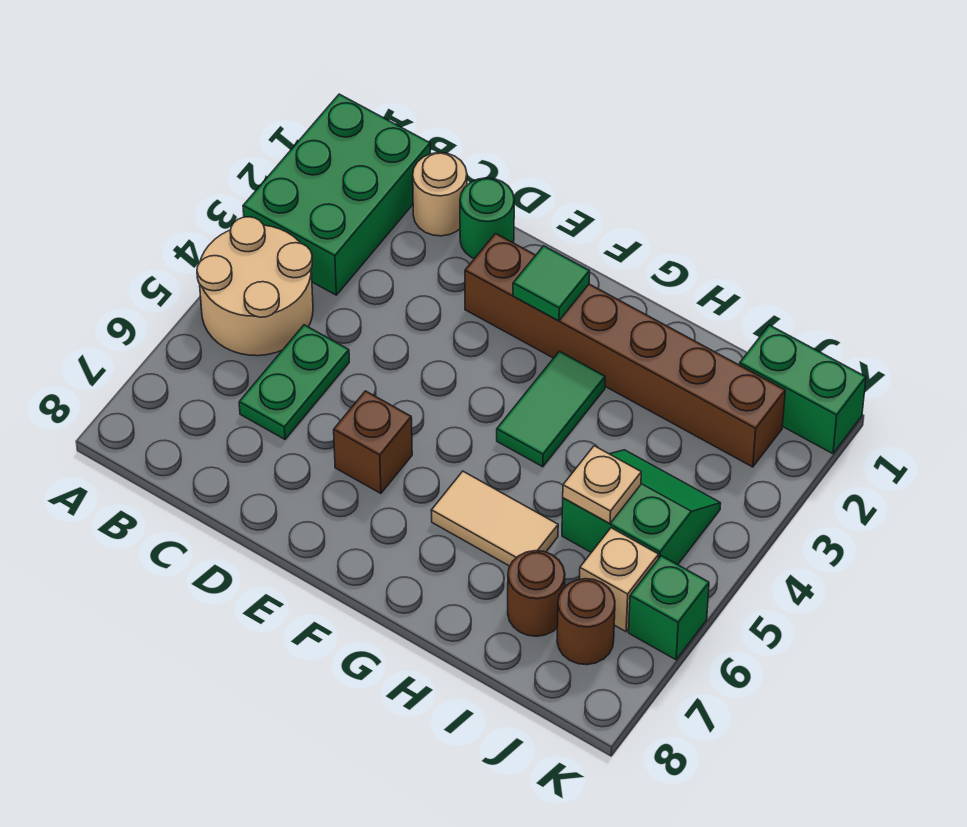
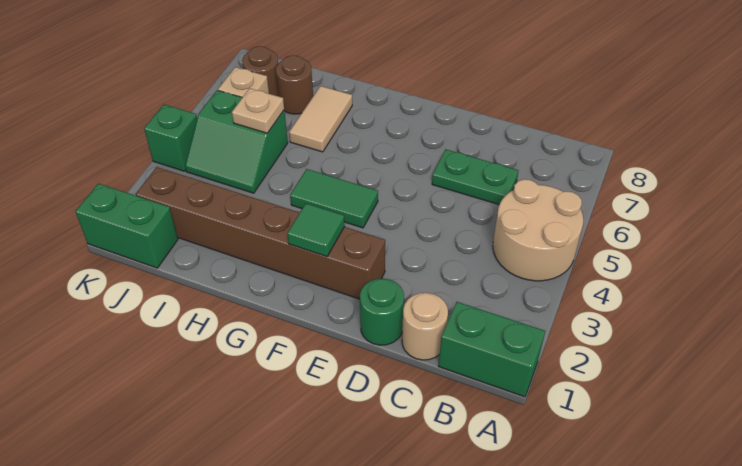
green 2x3 brick [243,94,430,295] -> green 1x2 brick [439,302,545,397]
green 1x2 plate [239,325,349,439] -> green 1x2 plate turned to [432,149,518,204]
brown 1x1 brick [334,391,412,493] -> none
green 1x2 tile [497,351,605,467] -> green 1x2 tile turned to [290,169,378,228]
tan 1x2 tile [431,471,558,566] -> tan 1x2 tile turned to [289,86,352,152]
green 1x1 brick [629,556,709,660] -> green 1x1 brick moved to [144,105,197,171]

